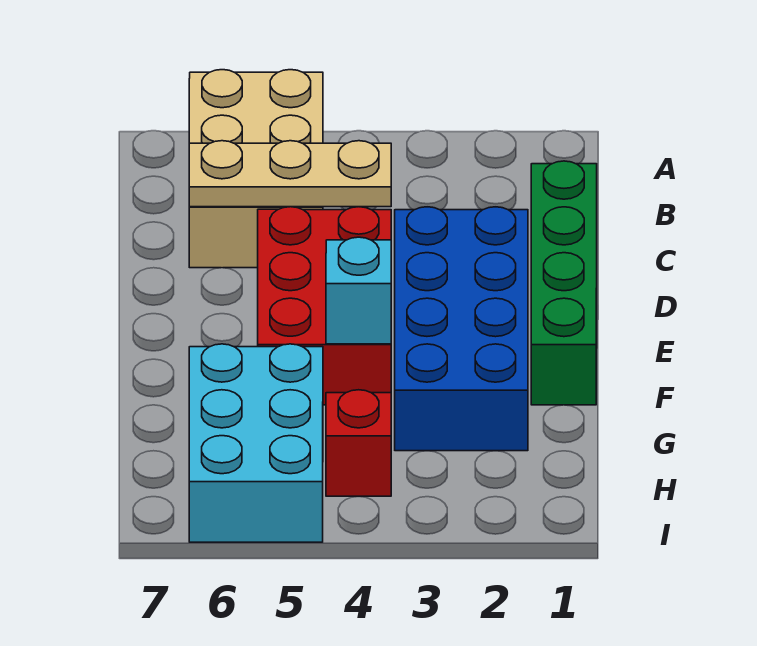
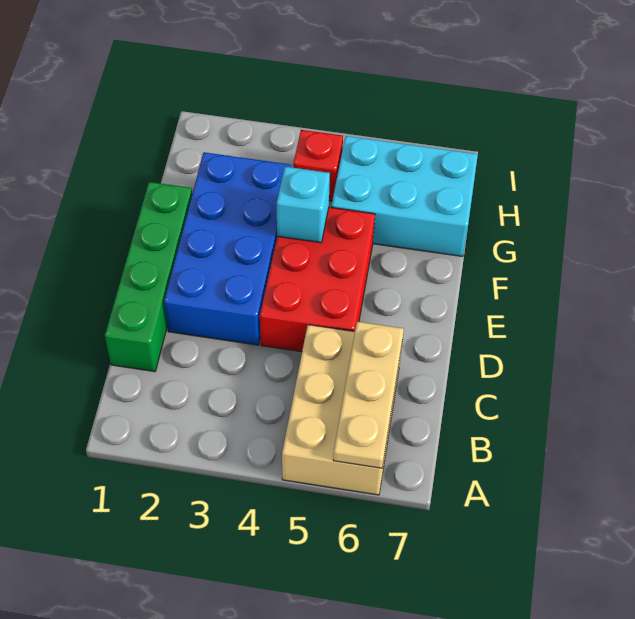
tan 1x3 plate [189,141,391,207] -> tan 1x3 plate turned to [333,322,404,468]
cyan 2x3 brick [189,344,323,542] -> cyan 2x3 brick turned to [331,136,478,256]

